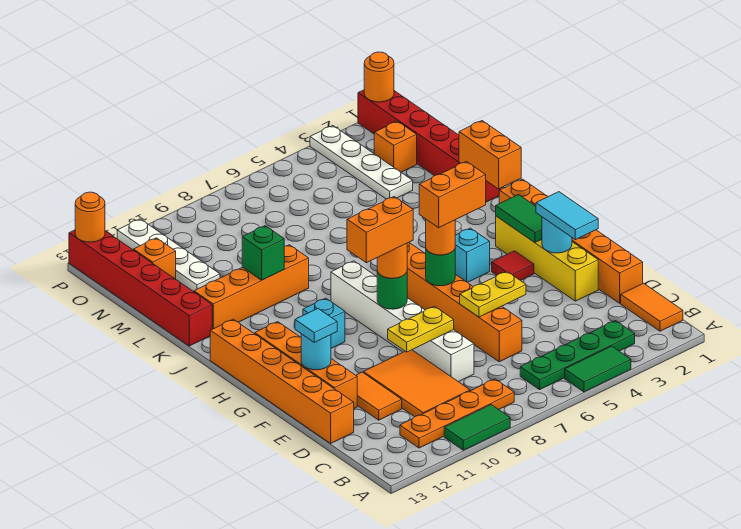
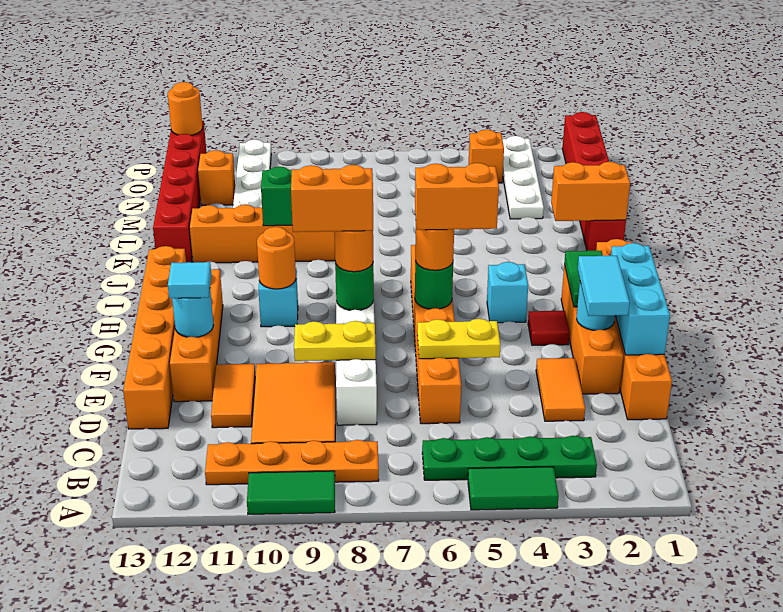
orange 1x2 tile [621,283,683,331] -> orange 1x2 tile moved to [536,358,585,421]
none -> cyan 1x3 brick [611,243,670,355]
yellow 1x4 brick [496,216,598,301] -> orange 1x4 brick [561,265,623,394]
orange 1x2 brick [459,121,521,189] -> orange 1x2 brick turned to [551,162,630,221]
orange 1x1 brick [374,121,417,172] -> orange 1x1 brick moved to [469,130,504,183]
orange 1x1 round brick [364,52,394,102] -> orange 1x1 round brick moved to [257,227,296,289]

